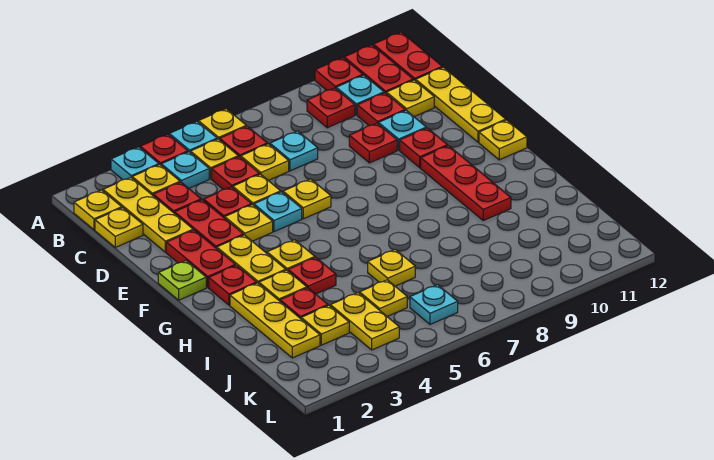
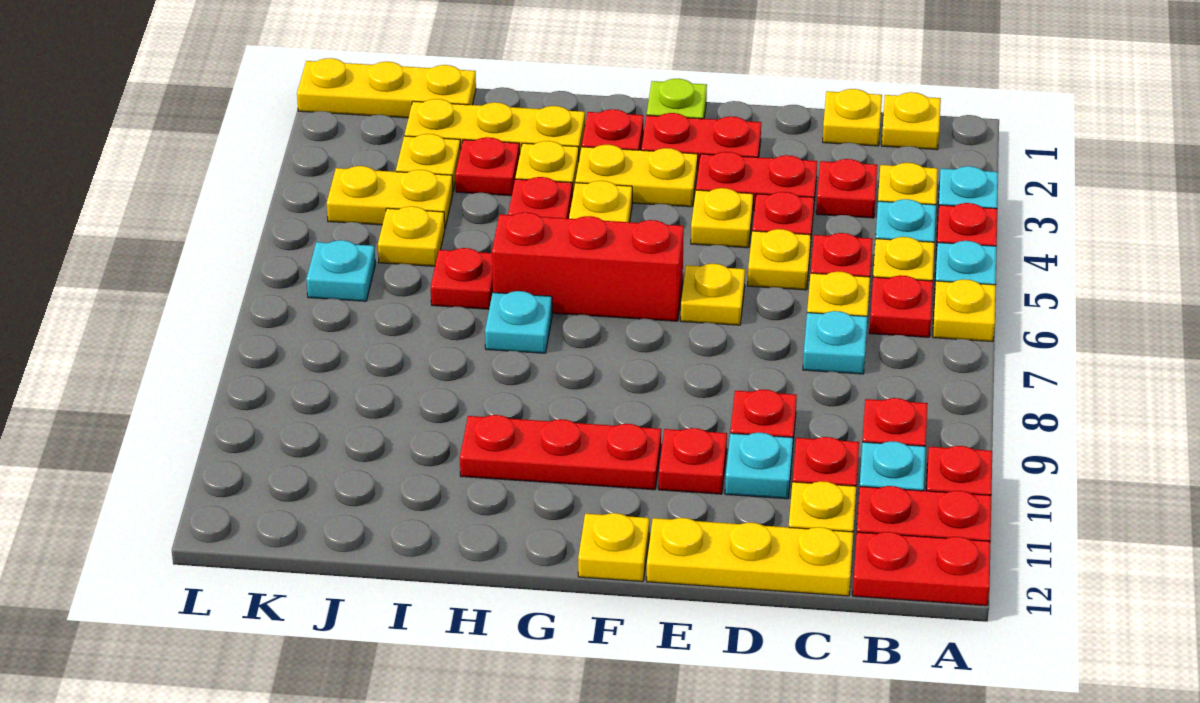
yellow 1x3 plate [103,177,193,252] -> yellow 1x3 plate moved to [297,58,476,118]
cyan 1x1 plate [254,192,302,232] -> cyan 1x1 plate moved to [485,291,552,353]
none -> red 1x3 brick [492,212,684,321]
yellow 1x1 plate [368,250,415,286] -> red 1x1 plate [431,248,493,309]

